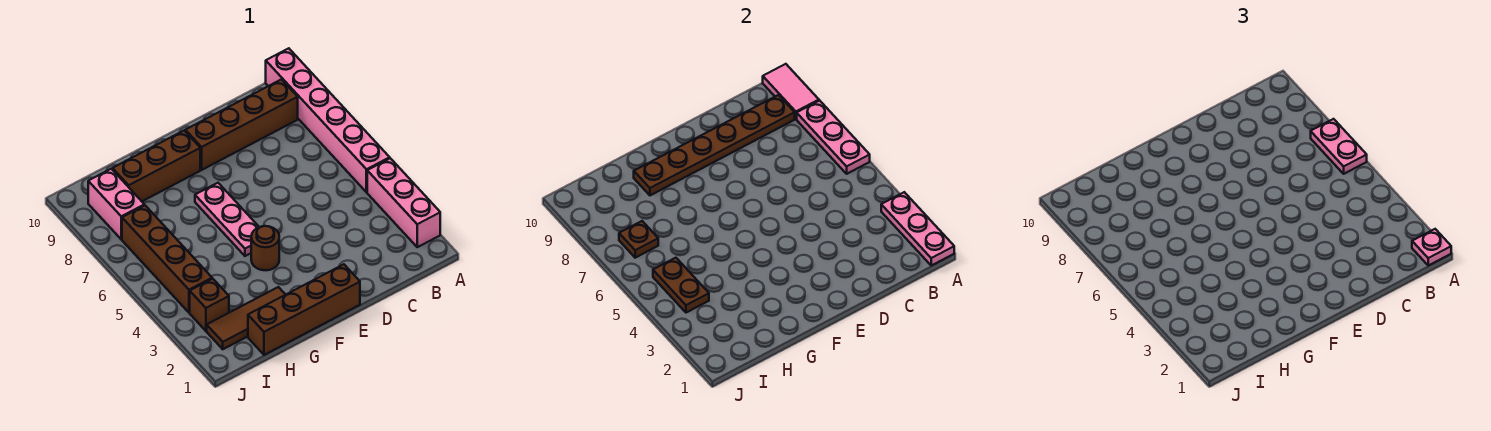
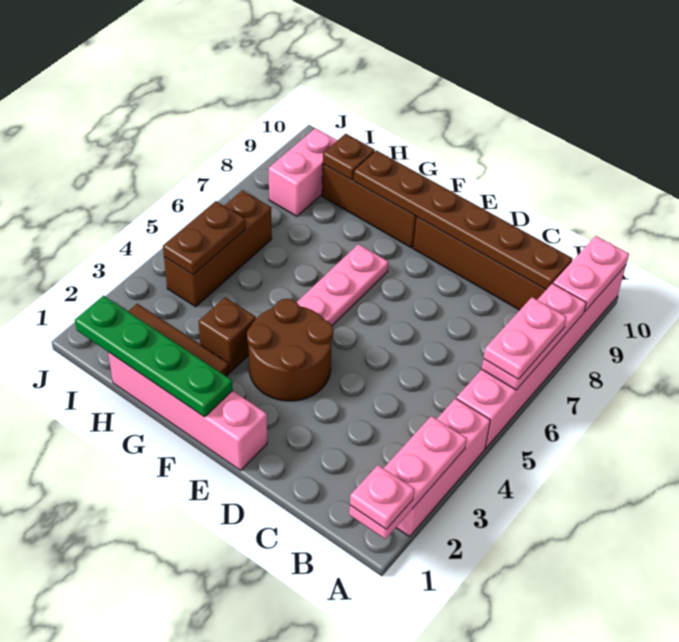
pink 1x2 tile [763,64,819,119] -> pink 1x2 plate [553,236,629,312]
brown 1x4 brick [248,264,360,355] -> pink 1x4 brick [108,352,267,471]
none -> green 1x4 plate [75,296,233,417]
brown 1x1 round brick [251,226,279,270] -> brown 2x2 round brick [247,299,333,401]
brown 1x1 brick [190,279,229,331] -> brown 1x1 brick moved to [198,298,256,372]
brown 1x4 brick [122,205,212,313] -> brown 1x3 brick [164,190,272,307]
brown 1x1 plate [619,221,658,258] -> brown 1x1 plate moved to [323,134,375,180]

